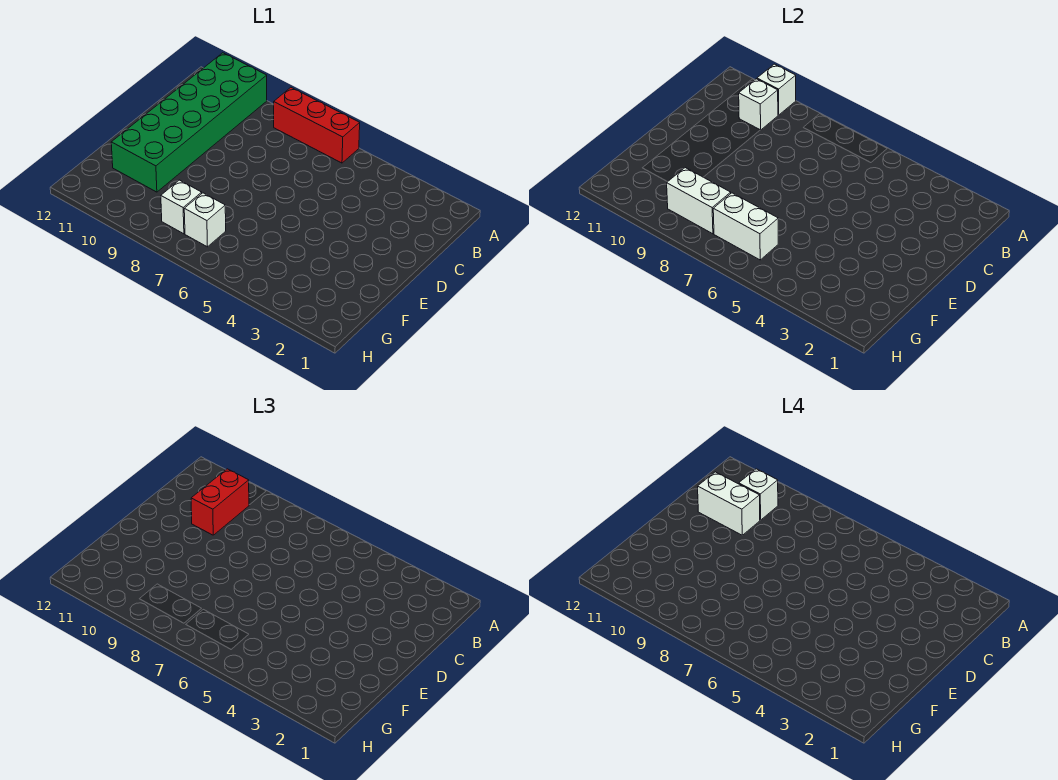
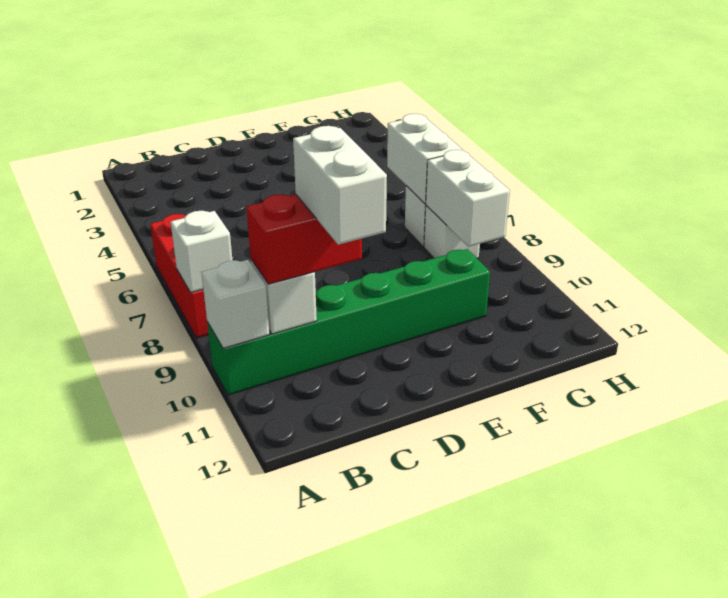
green 2x6 brick [111,53,267,192] -> green 1x6 brick [207,249,490,395]
white 1x1 brick [739,469,778,520] -> white 1x1 brick moved to [171,211,233,292]

